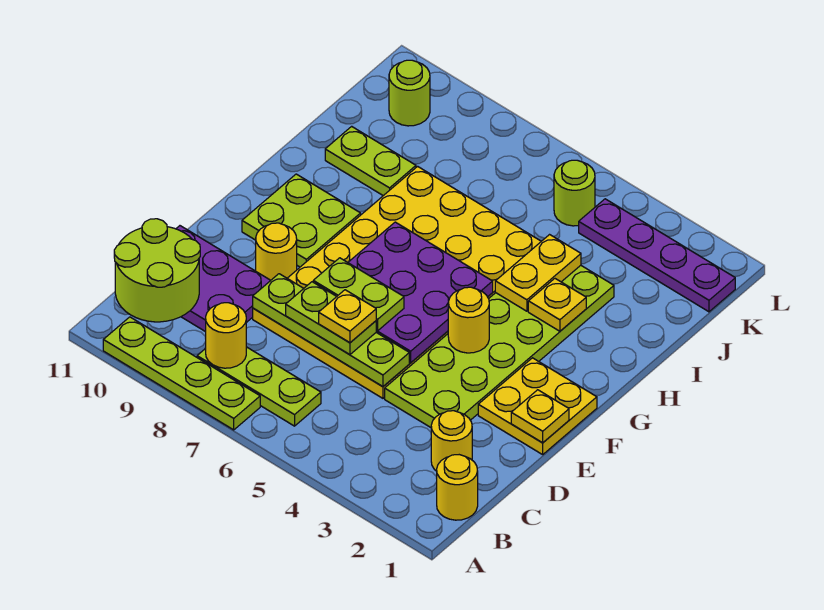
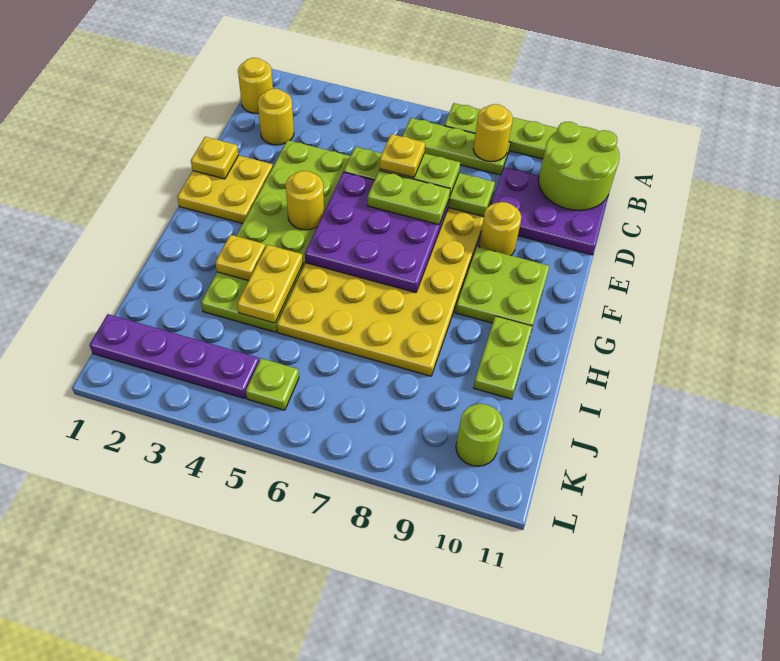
lime 1x2 plate [325,126,416,196] -> lime 1x2 plate turned to [474,316,533,399]
lime 1x1 round brick [554,160,595,226] -> lime 1x1 plate [246,358,299,410]

